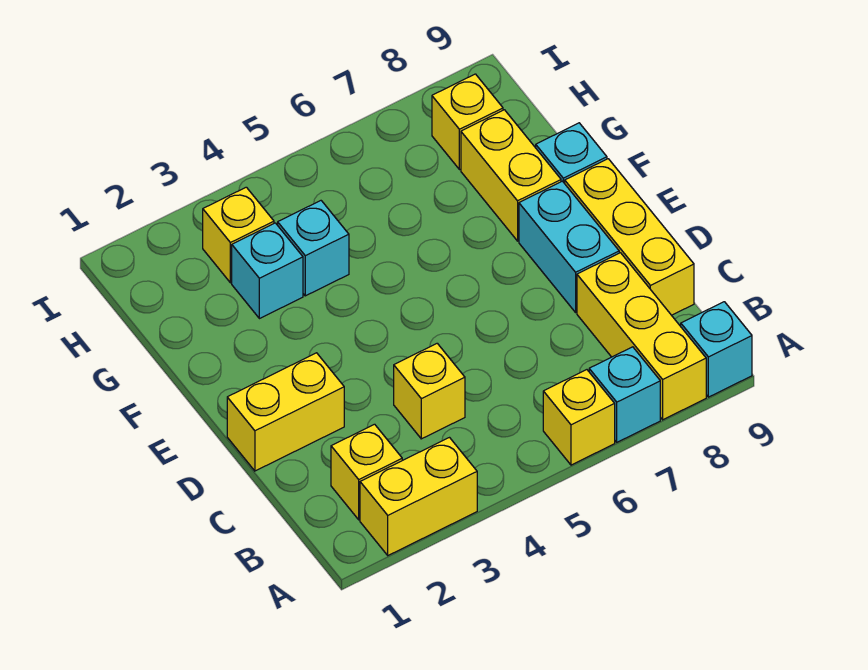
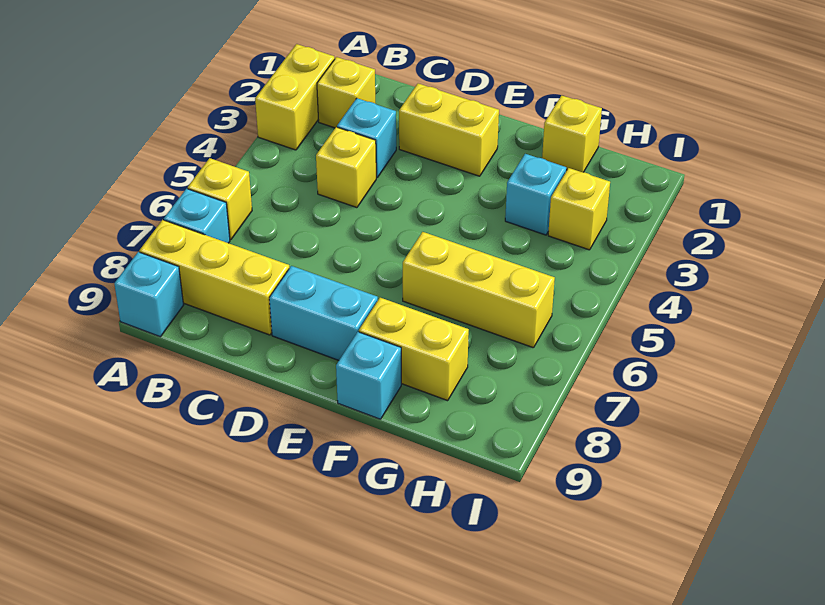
yellow 1x3 brick [565,159,694,315] -> yellow 1x3 brick moved to [403,232,555,348]
yellow 1x2 brick [227,353,344,471] -> yellow 1x2 brick turned to [399,83,499,176]
cyan 1x1 brick [278,201,349,296] -> cyan 1x1 brick moved to [337,98,396,178]
yellow 1x1 brick [432,74,503,170] -> yellow 1x1 brick moved to [542,95,602,172]

